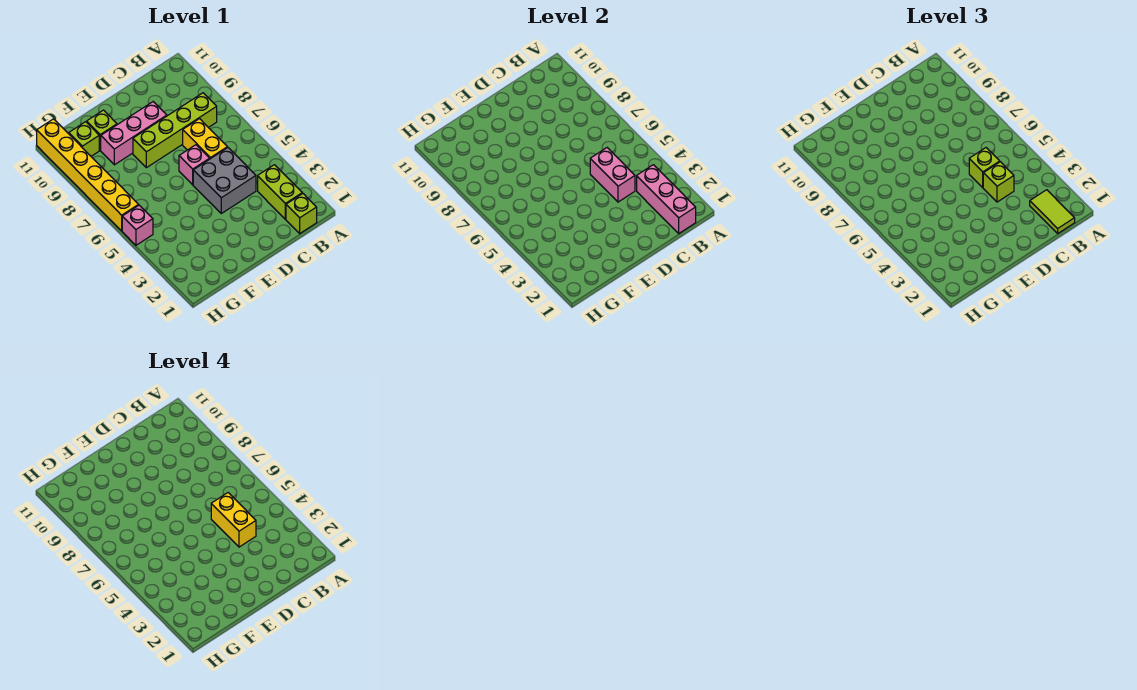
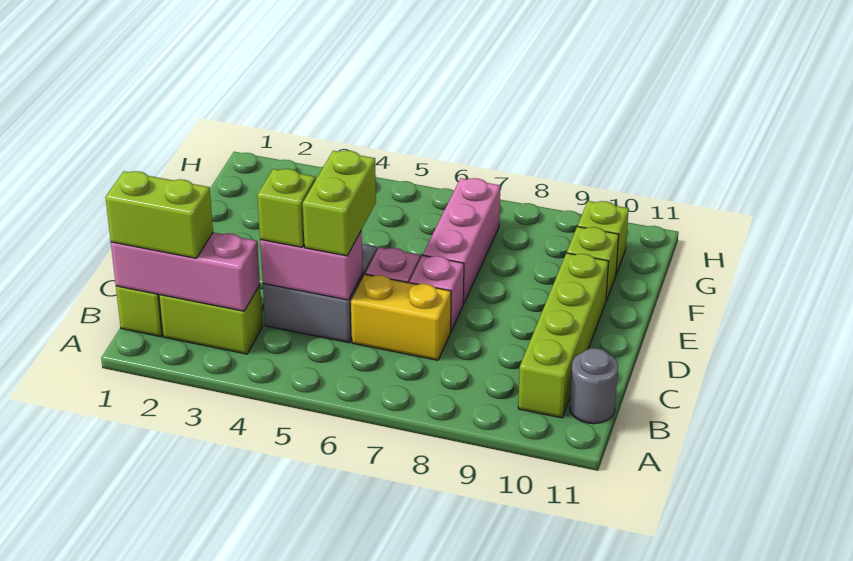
lime 1x2 tile [1030,190,1075,233] -> lime 1x2 brick [105,171,213,258]
lime 1x4 brick [133,93,217,168] -> lime 1x4 brick moved to [518,253,609,418]
none -> grey 1x1 round brick [570,348,618,424]
yellow 1x2 brick [211,493,256,547] -> none
lime 1x1 brick [969,148,1000,188] -> lime 1x2 brick [303,150,376,256]
pink 1x3 brick [101,102,167,165] -> pink 1x3 brick moved to [423,178,500,304]
pink 1x1 brick [122,205,153,245] -> pink 1x1 brick moved to [409,255,464,331]
yellow 1x6 brick [37,119,139,231] -> none

